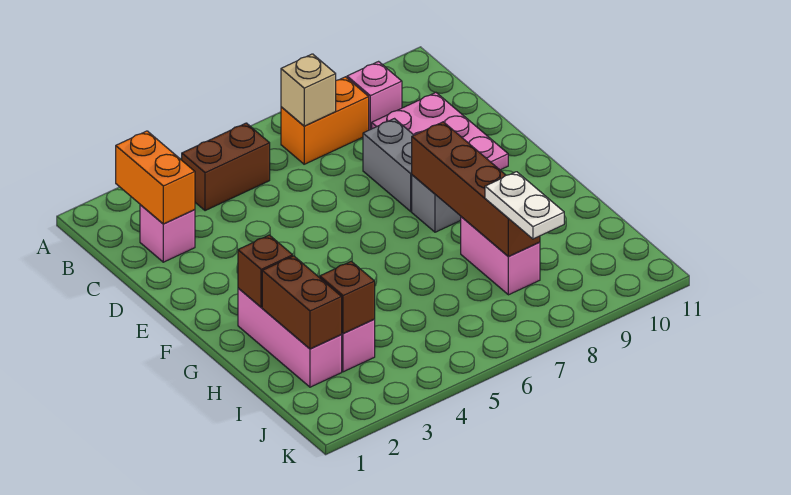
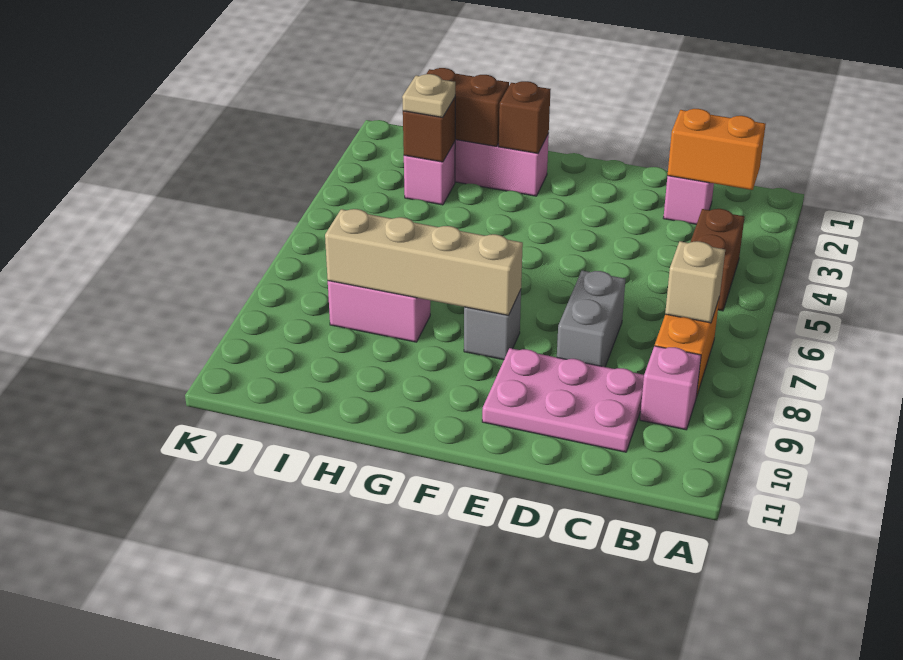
grey 1x2 brick [363,119,414,211] -> grey 1x2 brick turned to [557,271,625,367]
brown 1x4 brick [412,122,540,256] -> tan 1x4 brick [325,209,523,315]
none -> tan 1x1 plate [402,74,455,117]
white 1x2 plate [485,172,564,239] -> none

